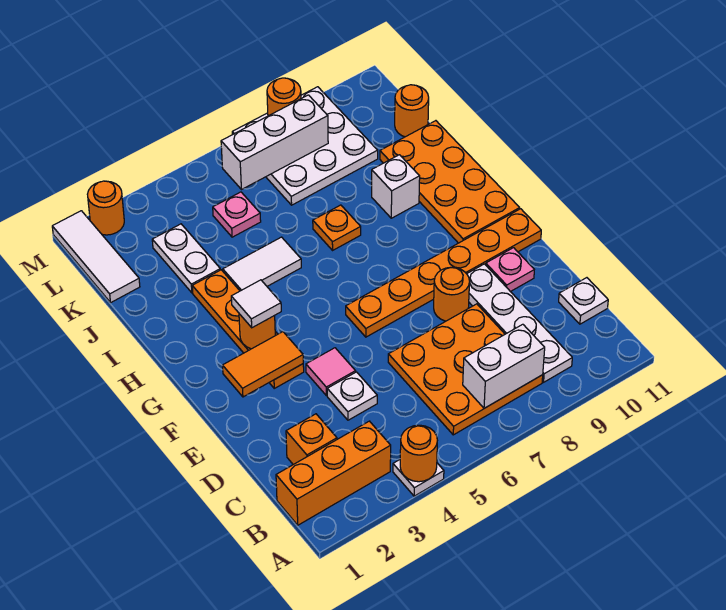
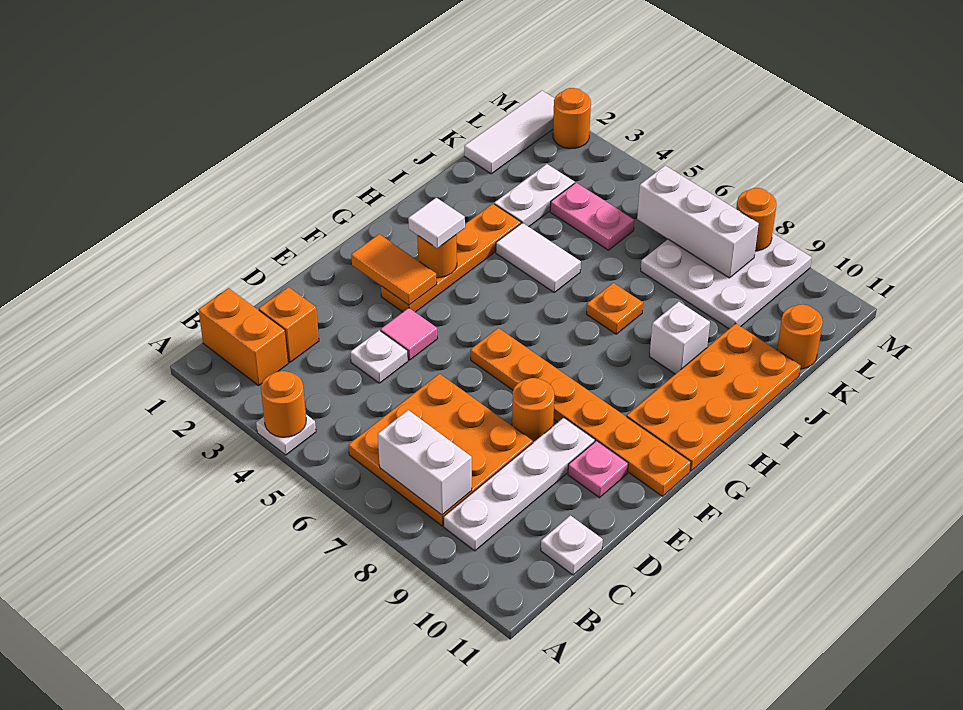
orange 1x3 brick [276,421,391,525] -> orange 1x2 brick [198,288,288,385]
pink 1x1 plate [213,192,261,237] -> pink 1x2 plate [550,183,634,250]

